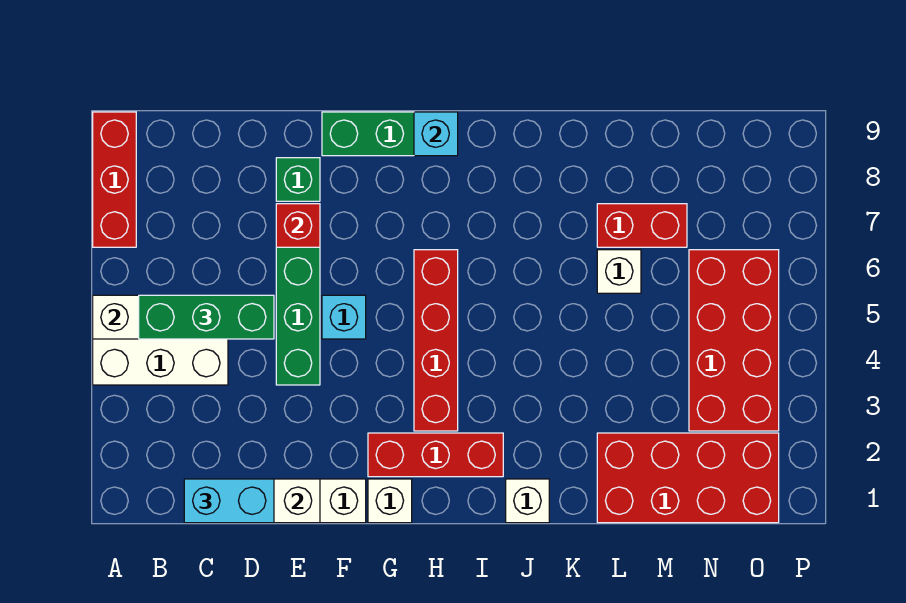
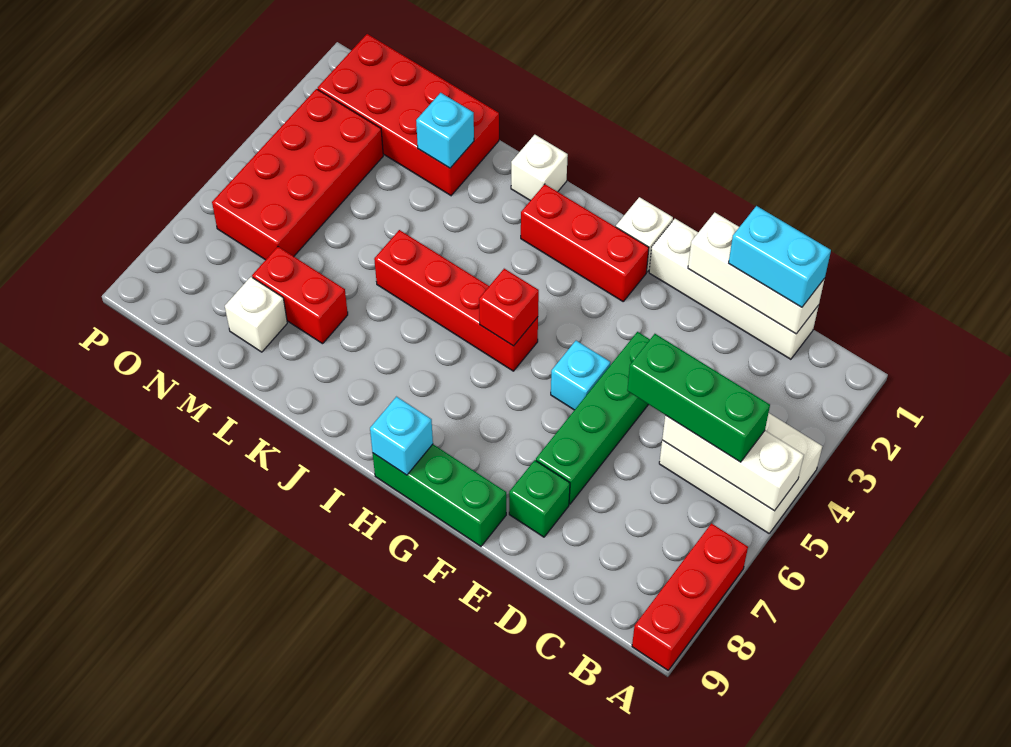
red 1x1 brick [276,204,320,247] -> red 1x1 brick moved to [479,269,539,346]
red 1x4 brick [414,250,458,431] -> red 1x4 brick turned to [374,230,538,371]
none -> cyan 1x1 brick [416,93,474,168]
white 1x1 brick [597,250,641,293] -> white 1x1 brick moved to [225,277,287,352]

